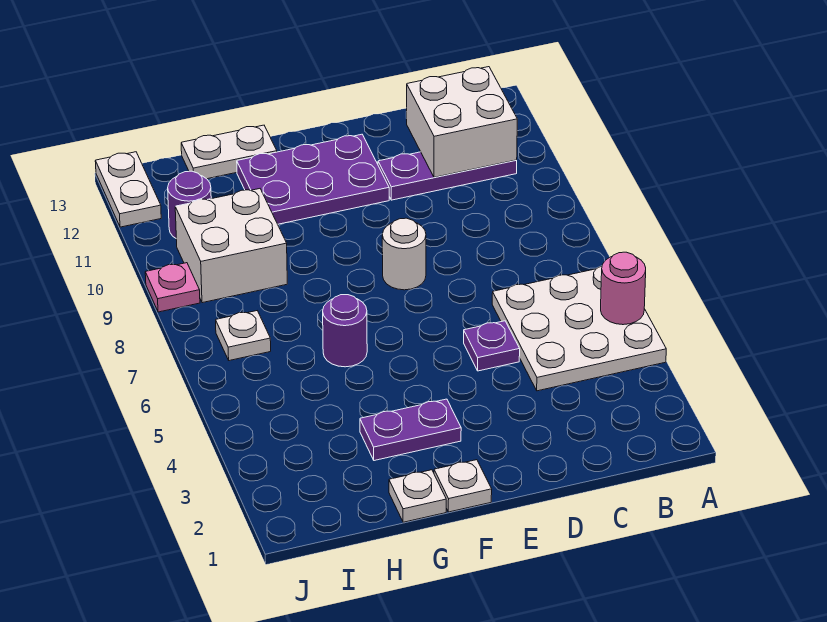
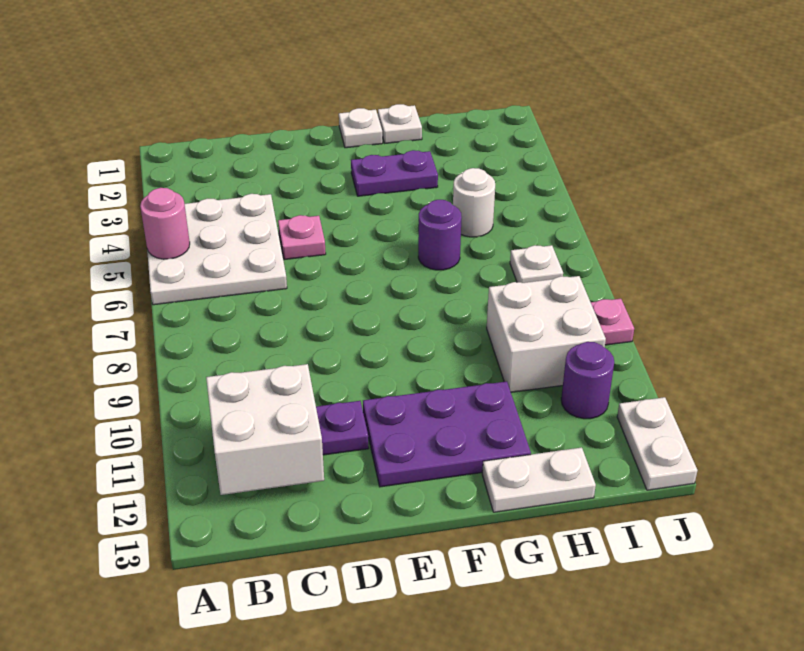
purple 1x1 plate [464,321,520,371] -> pink 1x1 plate [278,215,326,260]
white 1x1 round brick [382,218,426,290] -> white 1x1 round brick moved to [453,168,495,237]

